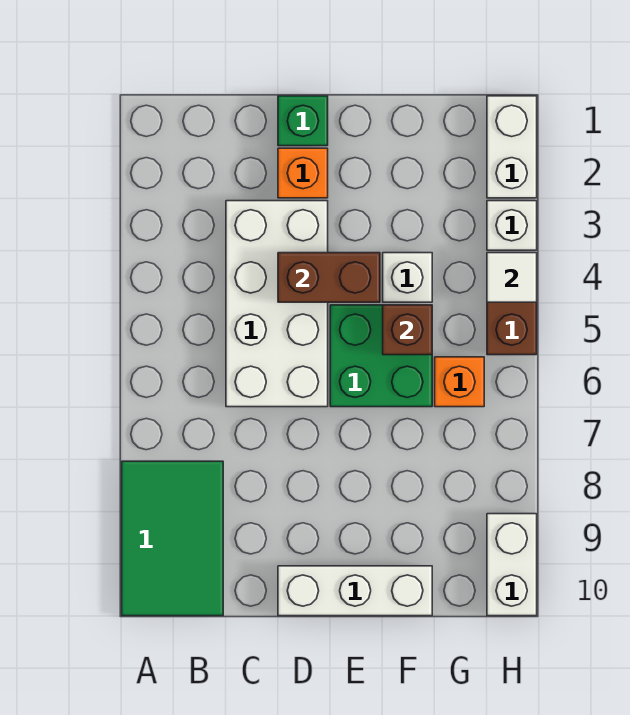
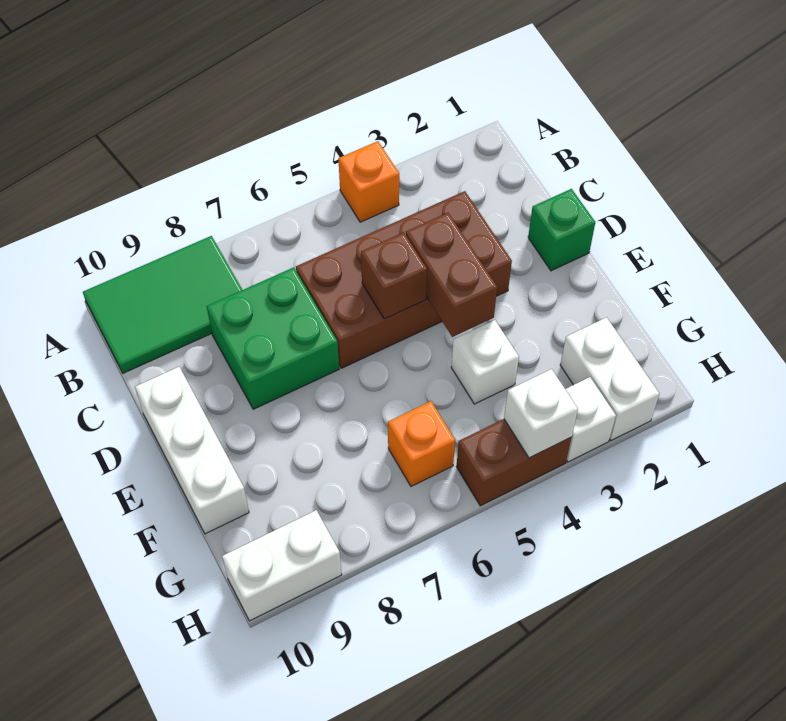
white 2x4 brick [226,201,328,407] -> brown 2x4 brick [296,191,512,368]
orange 1x1 brick [278,148,328,198] -> orange 1x1 brick moved to [338,141,399,222]
green 2x2 brick [330,305,432,407] -> green 2x2 brick moved to [207,267,339,409]
brown 1x1 brick [383,305,432,355] -> brown 1x1 brick moved to [361,232,427,319]
white 1x2 brick [487,96,537,198] -> white 1x2 brick turned to [560,317,659,440]
white 1x1 tile [487,253,537,302] -> white 1x1 brick [504,369,578,458]

